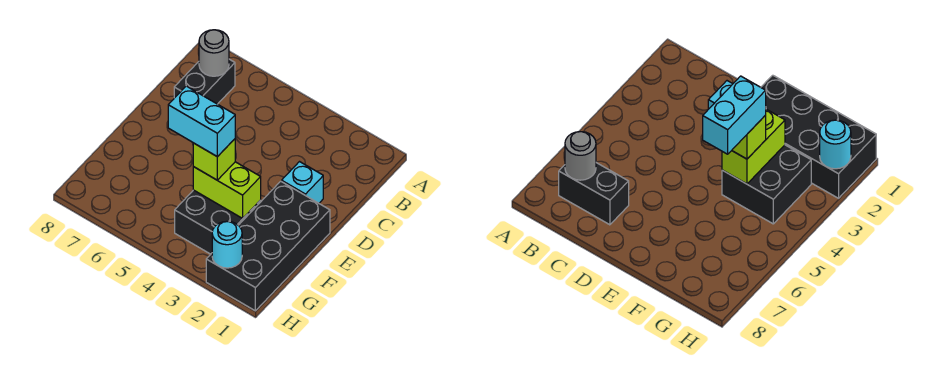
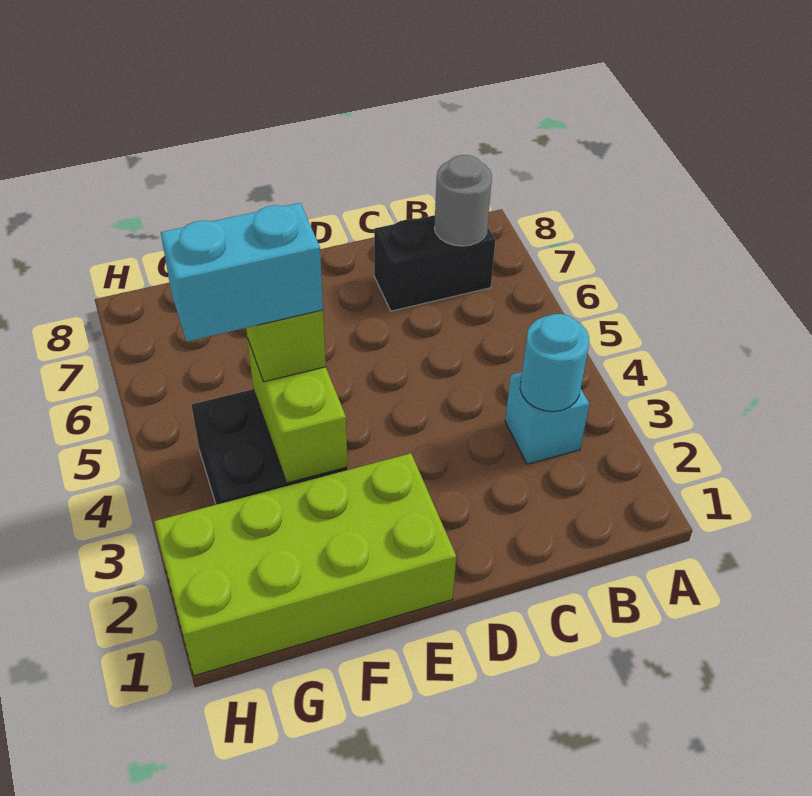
cyan 1x1 brick [282,162,323,203] -> cyan 1x1 brick moved to [505,372,589,464]
black 2x4 brick [206,181,330,311] -> lime 2x4 brick [154,453,456,676]
cyan 1x2 brick [168,86,235,157] -> cyan 1x2 brick turned to [161,203,323,342]
cyan 1x1 round brick [212,221,242,268] -> cyan 1x1 round brick moved to [520,314,589,412]

